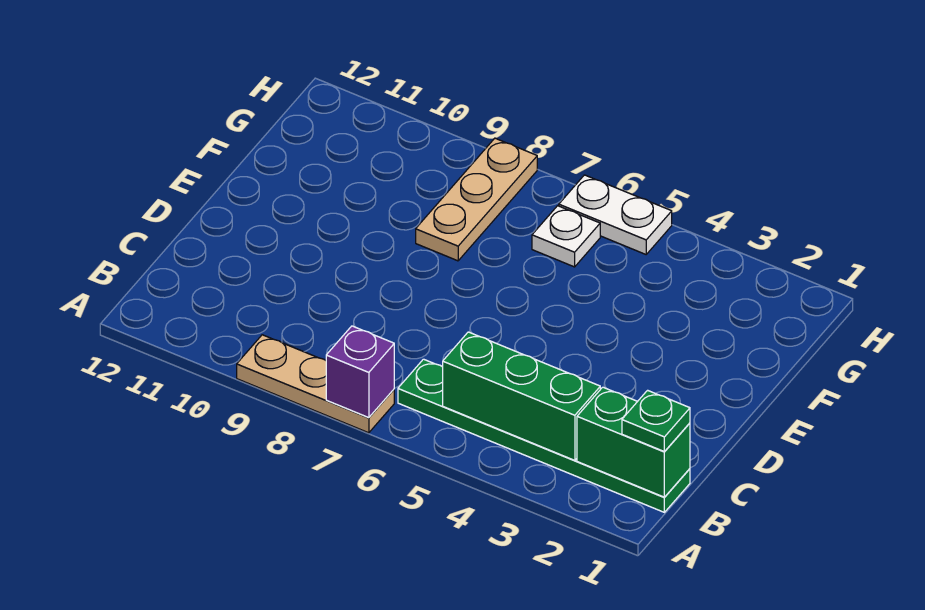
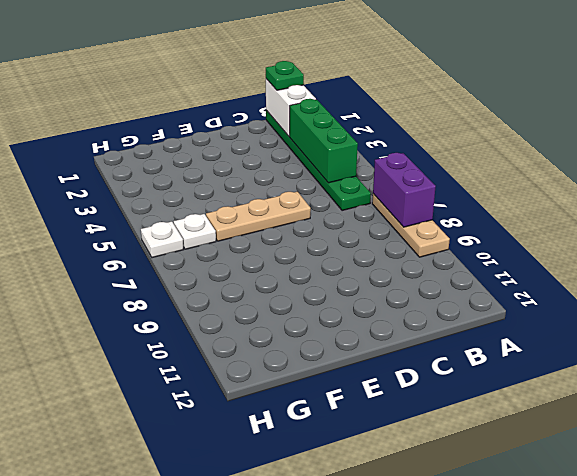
purple 1x1 brick [326,326,394,418] -> purple 1x2 brick [373,153,436,227]
green 1x2 brick [577,387,690,497] -> white 1x2 brick [266,79,316,137]
tan 1x3 plate [416,138,537,261] -> tan 1x3 plate moved to [206,192,311,241]
white 1x2 plate [559,175,672,254] -> white 1x1 plate [141,221,183,258]

